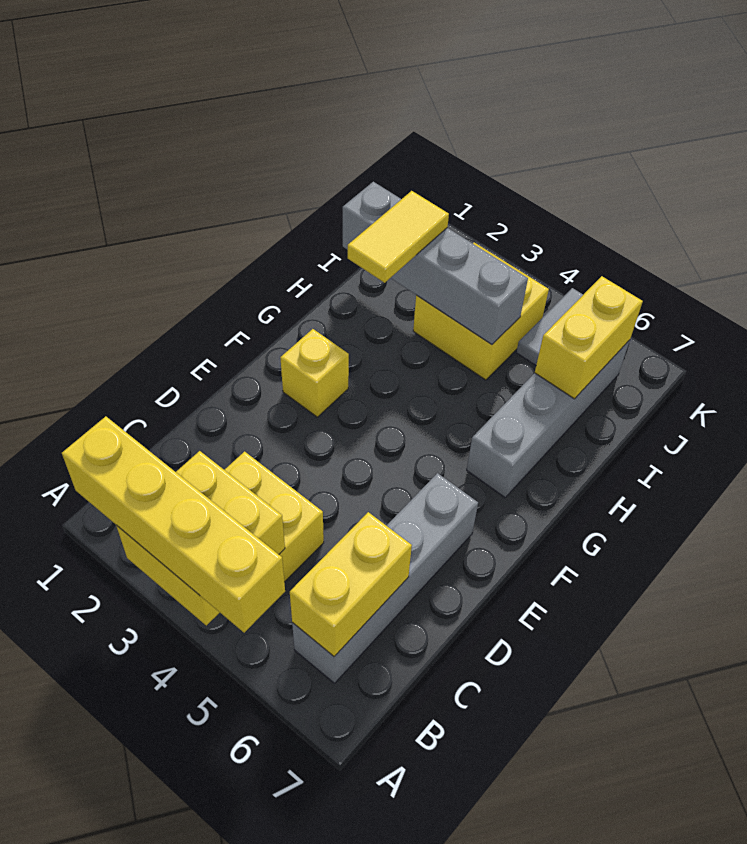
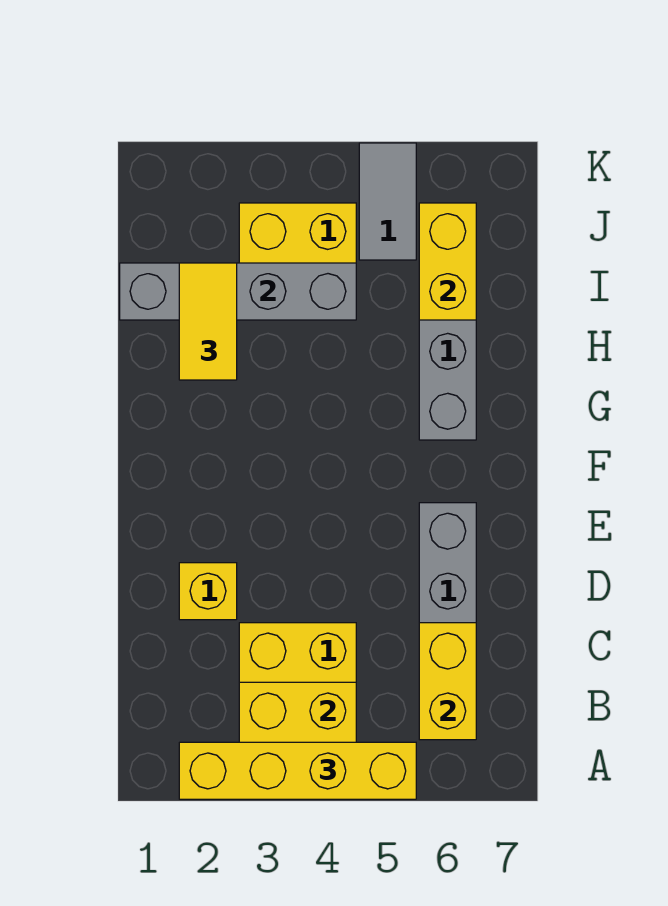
yellow 1x1 brick [280,329,349,417] -> yellow 1x1 brick moved to [179,563,237,620]

